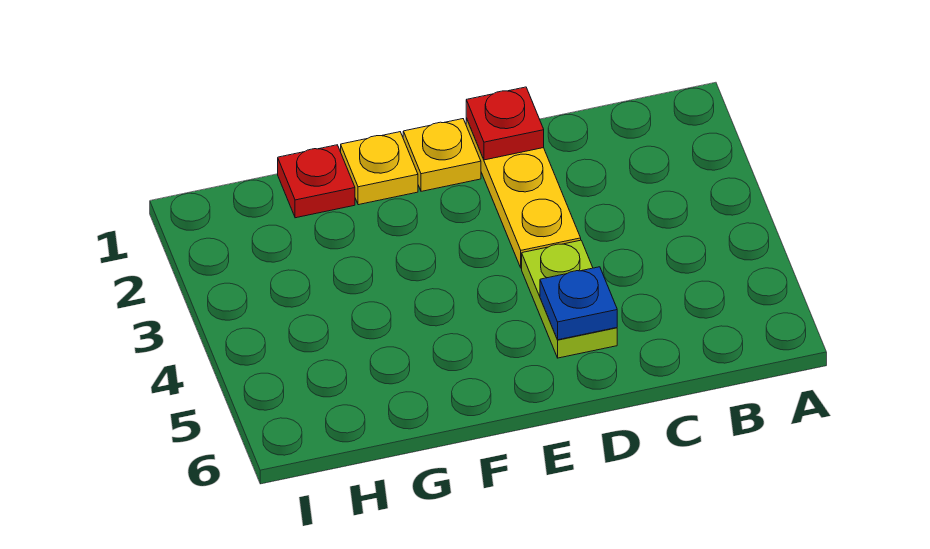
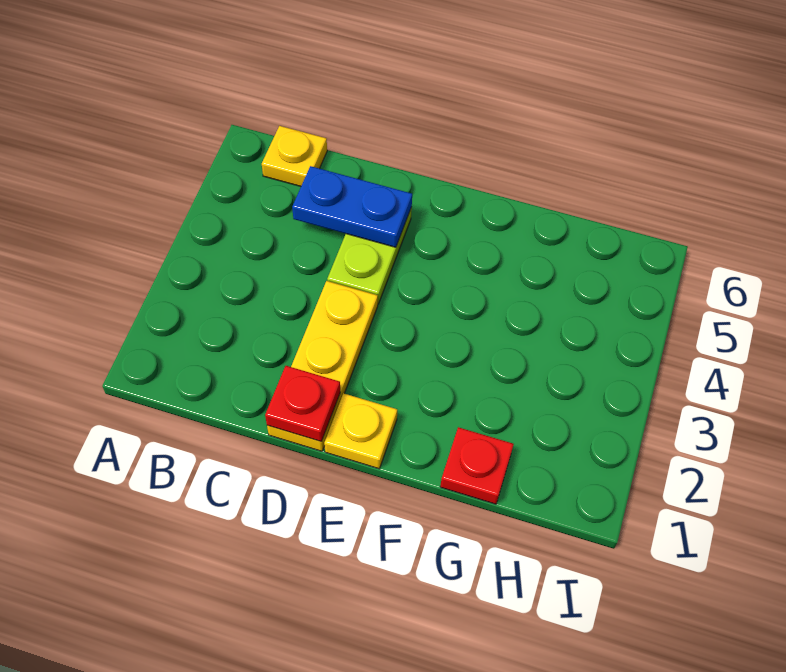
blue 1x1 plate [540,267,617,340] -> blue 1x2 plate [292,166,412,247]
yellow 1x1 plate [341,132,418,205] -> yellow 1x1 plate moved to [262,126,327,186]

